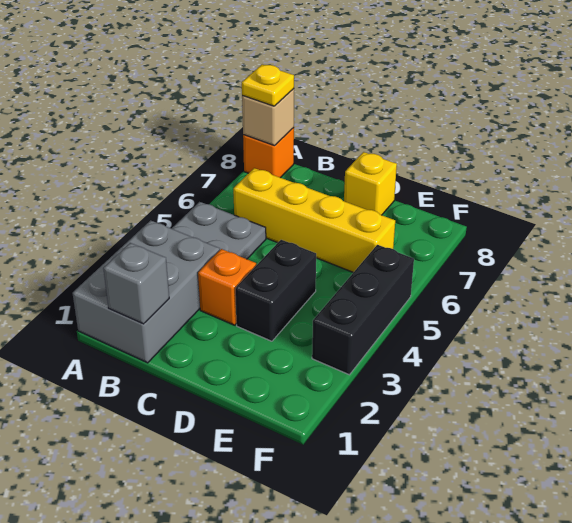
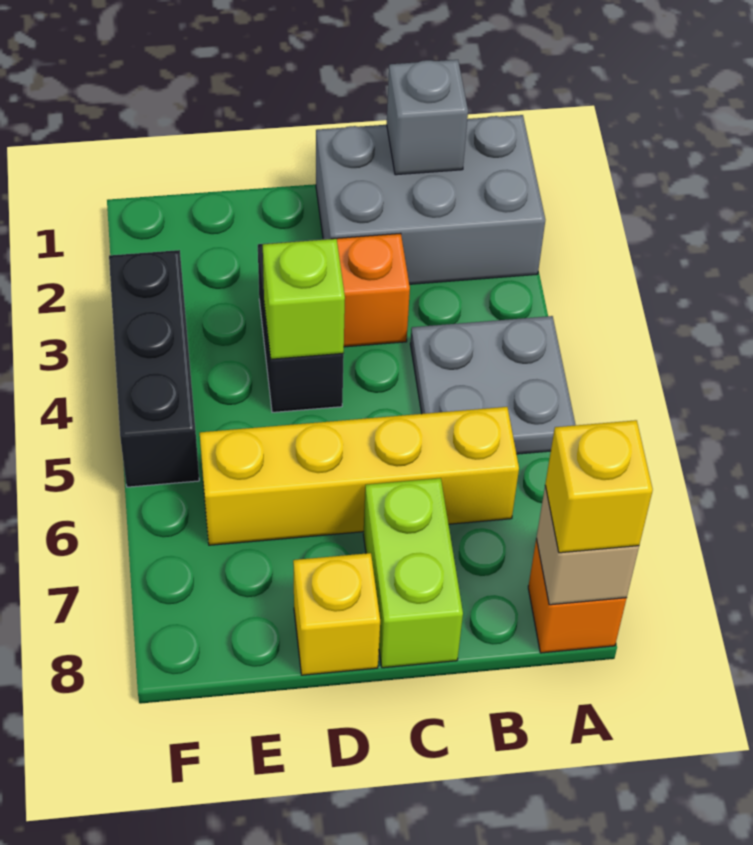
grey 2x3 brick [72,220,220,363] -> grey 2x3 brick turned to [316,115,545,284]
yellow 1x1 plate [242,65,294,106] -> yellow 1x1 brick [545,420,653,553]
none -> lime 1x2 brick [363,478,463,668]
none -> lime 1x1 brick [263,239,345,359]

